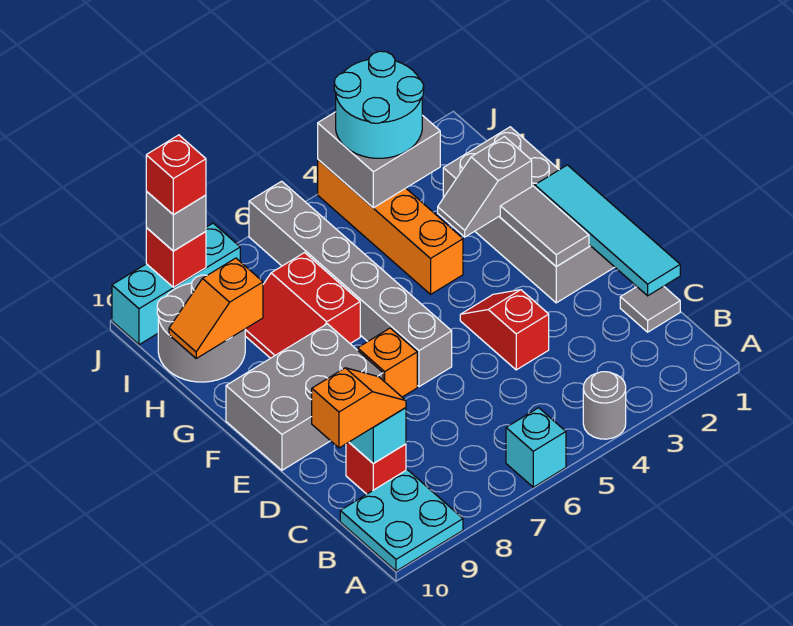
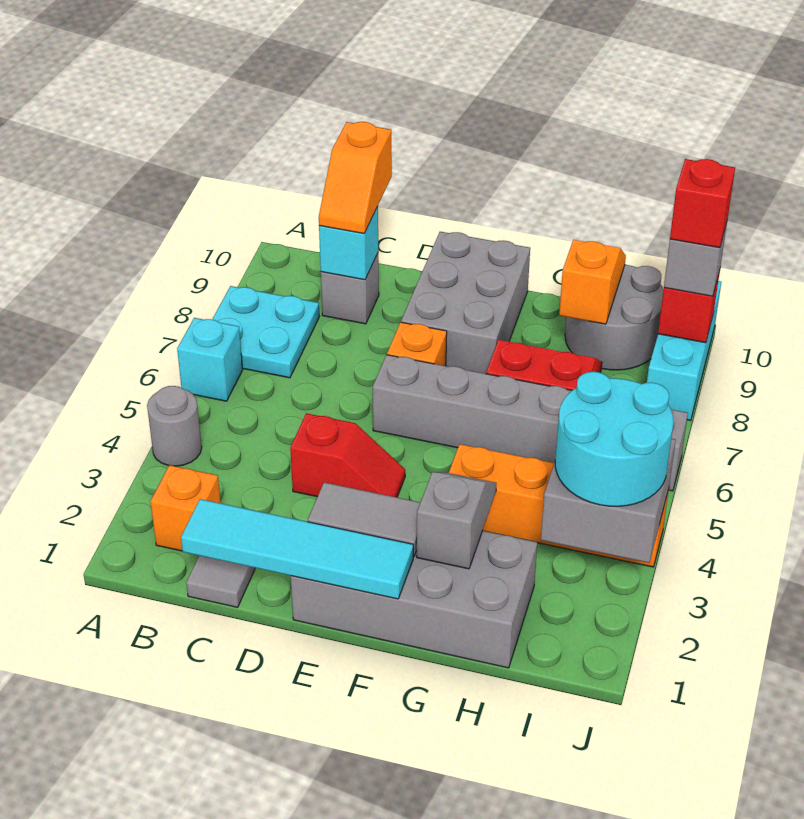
cyan 2x2 plate [340,470,463,571] -> cyan 2x2 plate moved to [212,286,320,378]
none -> orange 1x1 brick [150,465,221,551]
red 1x1 brick [346,442,406,494] -> grey 1x1 brick [321,253,379,324]

